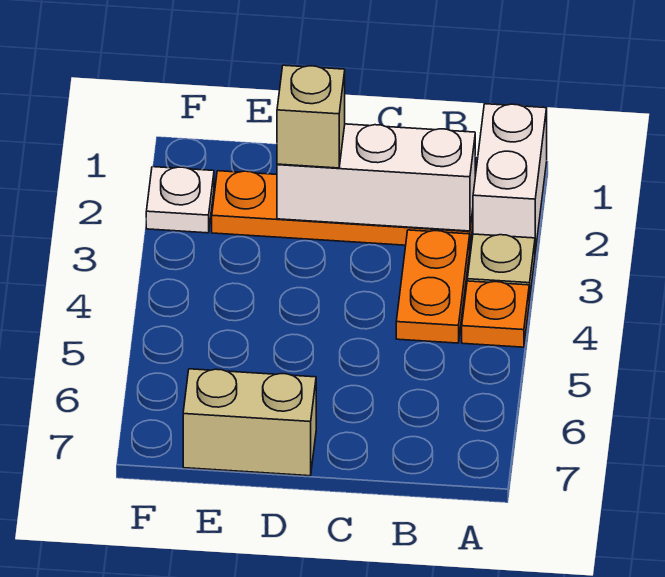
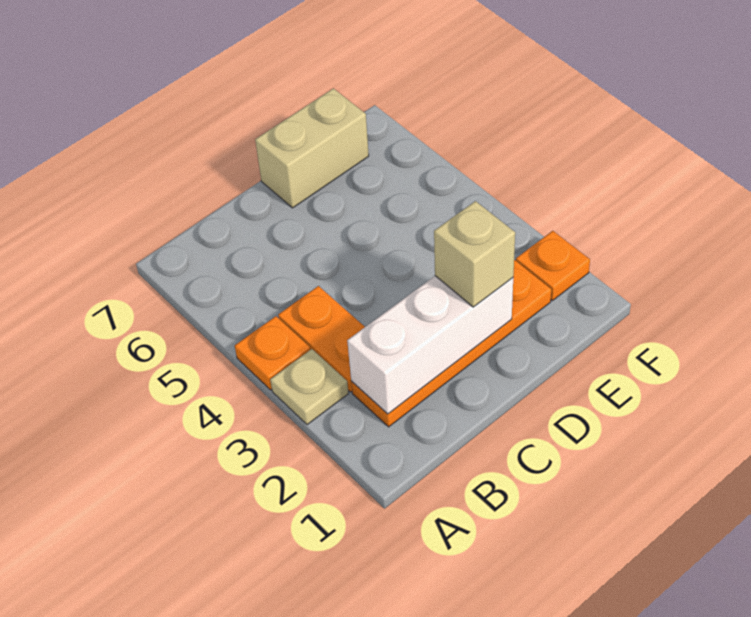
white 1x2 brick [473,104,547,252] -> none
white 1x1 plate [146,167,214,233] -> orange 1x1 plate [516,231,590,301]

